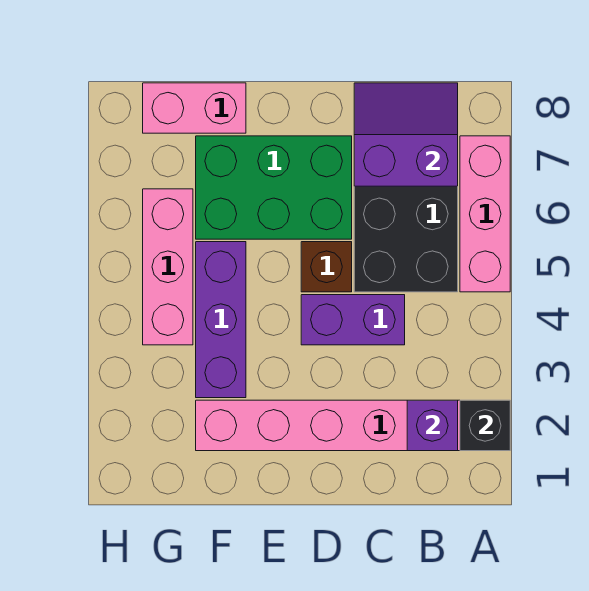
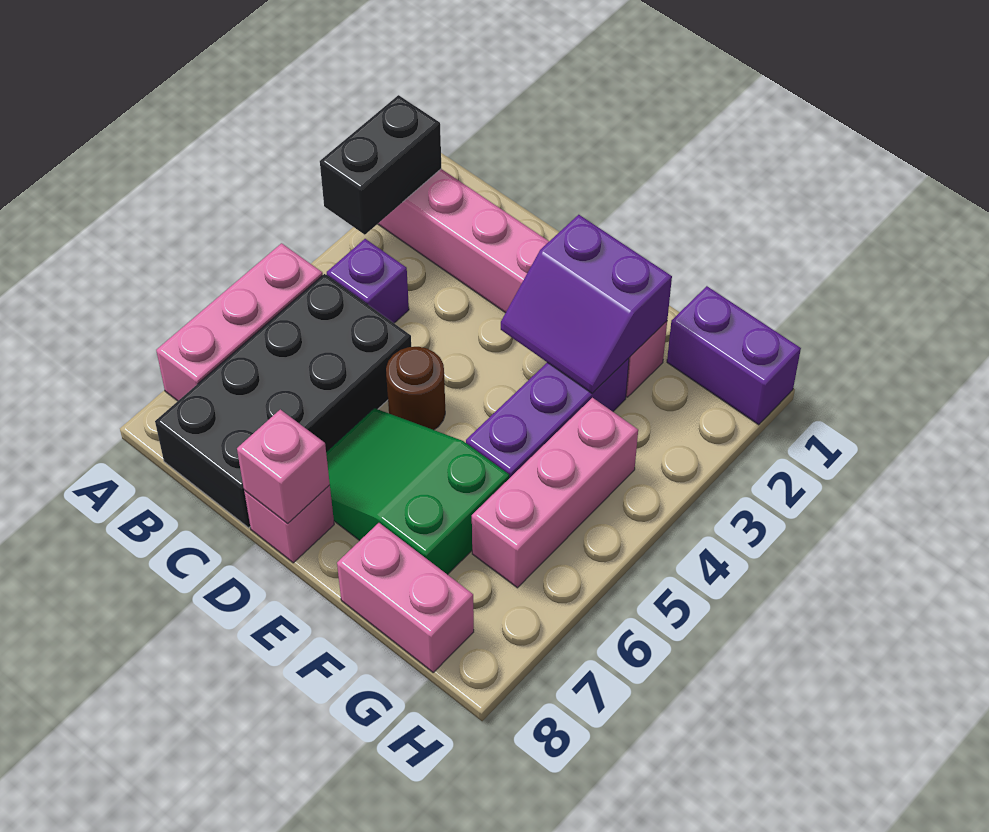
black 1x1 brick [460,400,510,451] -> black 1x2 brick [320,95,441,235]
purple 1x1 brick [407,400,458,451] -> purple 1x1 brick moved to [327,239,409,323]
purple 2x2 slope [354,83,458,186] -> purple 2x2 slope moved to [501,215,672,393]
purple 1x2 brick [301,295,405,345] -> purple 1x2 brick moved to [667,286,801,425]
brown 1x1 brick [301,242,352,292] -> brown 1x1 round brick [386,347,445,430]
green 2x3 brick [196,136,352,239] -> green 2x3 slope [326,408,509,575]
none -> pink 1x1 brick [244,485,334,563]
none -> pink 1x1 brick [237,410,330,524]

